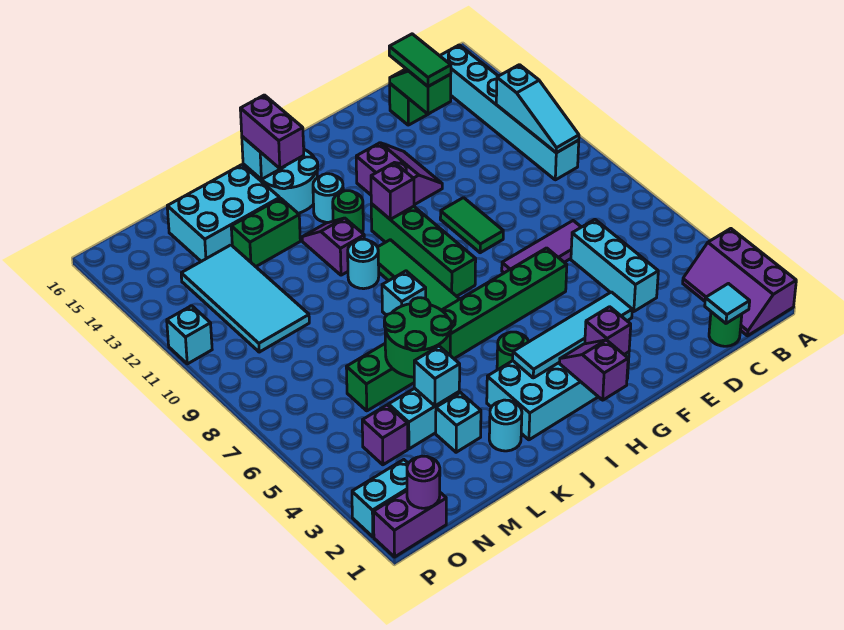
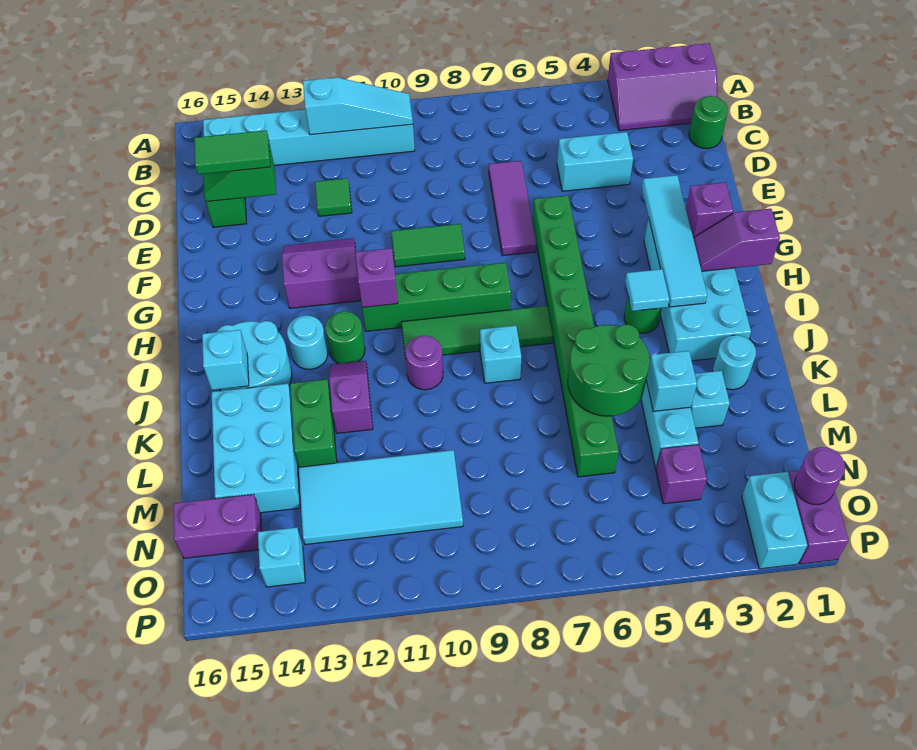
cyan 1x1 tile [705,284,750,323] -> cyan 1x1 tile moved to [625,269,669,311]
cyan 1x3 brick [571,220,658,312] -> cyan 1x2 brick [557,132,633,191]
none -> green 1x1 tile [315,178,352,216]
cyan 1x1 round brick [348,239,379,289] -> purple 1x1 round brick [405,336,443,390]
purple 1x2 slope [302,218,364,275] -> purple 1x2 slope turned to [329,361,373,433]
purple 1x2 brick [240,95,304,168] -> purple 1x2 brick moved to [174,494,262,558]
cyan 1x1 brick [167,306,212,364] -> cyan 1x1 brick moved to [258,527,305,587]

